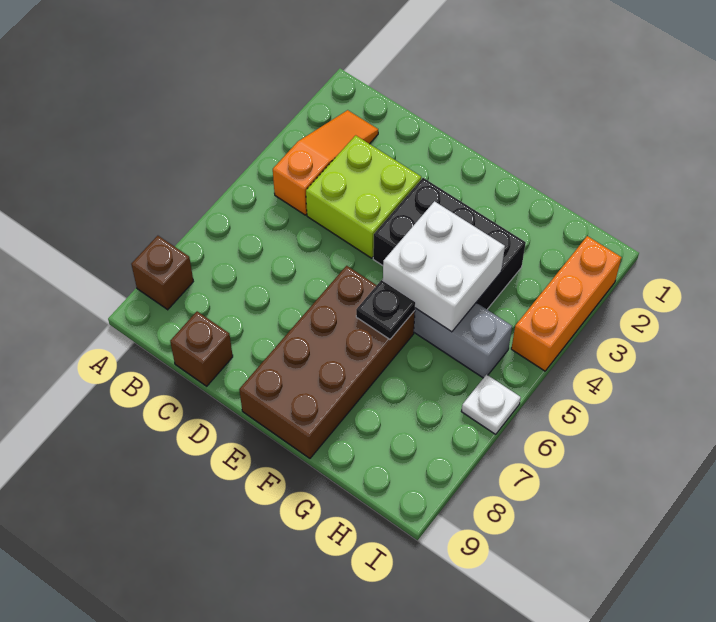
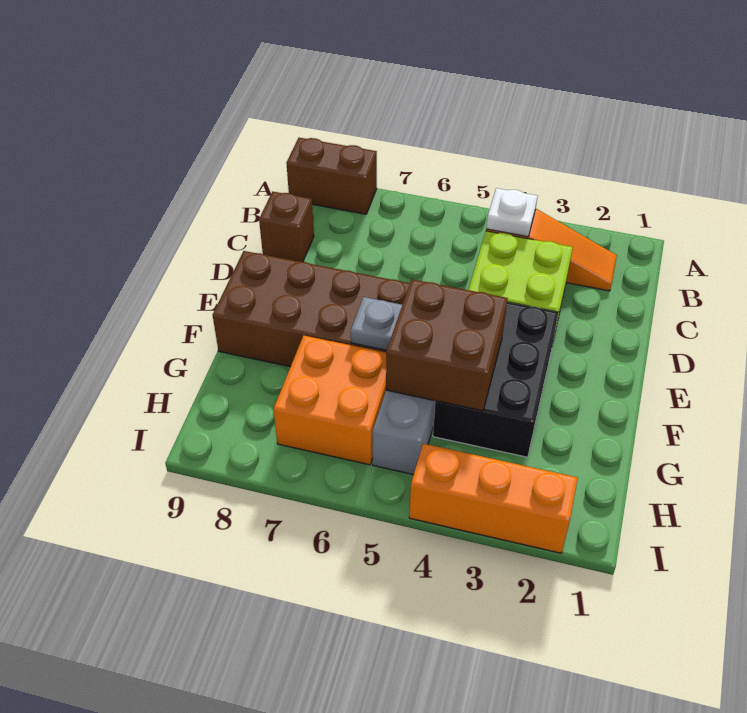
brown 1x1 brick [131,236,193,310] -> brown 1x2 brick [287,138,377,214]
white 2x2 brick [383,201,505,332] -> brown 2x2 brick [386,279,508,411]
black 1x1 plate [356,280,415,339] -> grey 1x1 plate [351,297,402,351]
none -> orange 2x2 brick [273,336,386,465]
white 1x1 plate [461,375,521,434] -> white 1x1 plate moved to [486,188,538,237]

